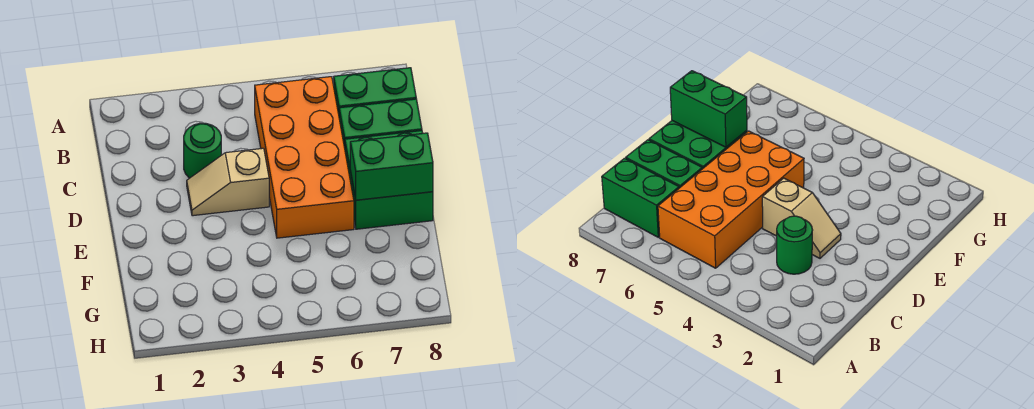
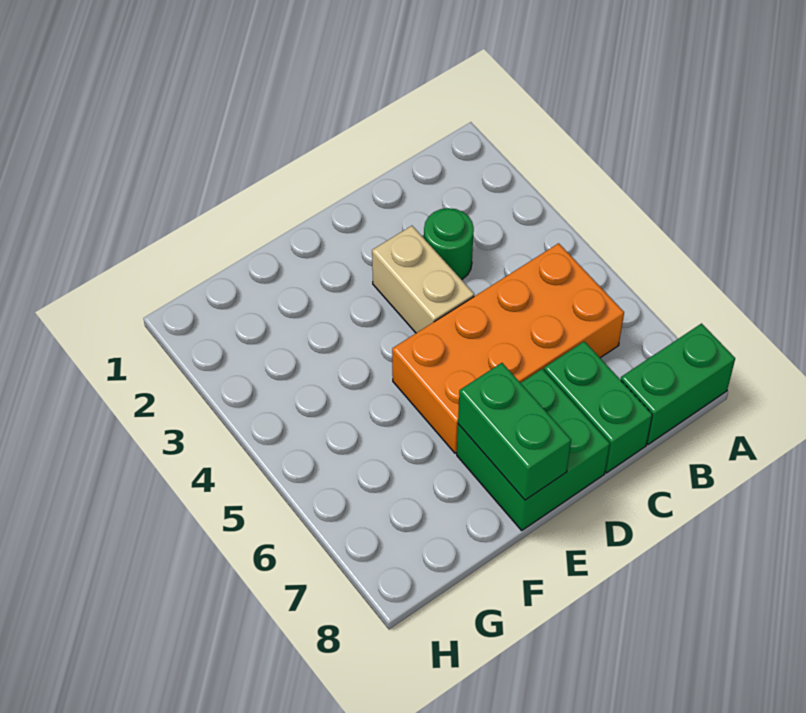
green 1x2 brick [334,68,416,114] -> green 1x2 brick turned to [620,324,735,444]
tan 1x2 slope [187,148,269,216] -> tan 1x2 brick [372,226,474,333]

